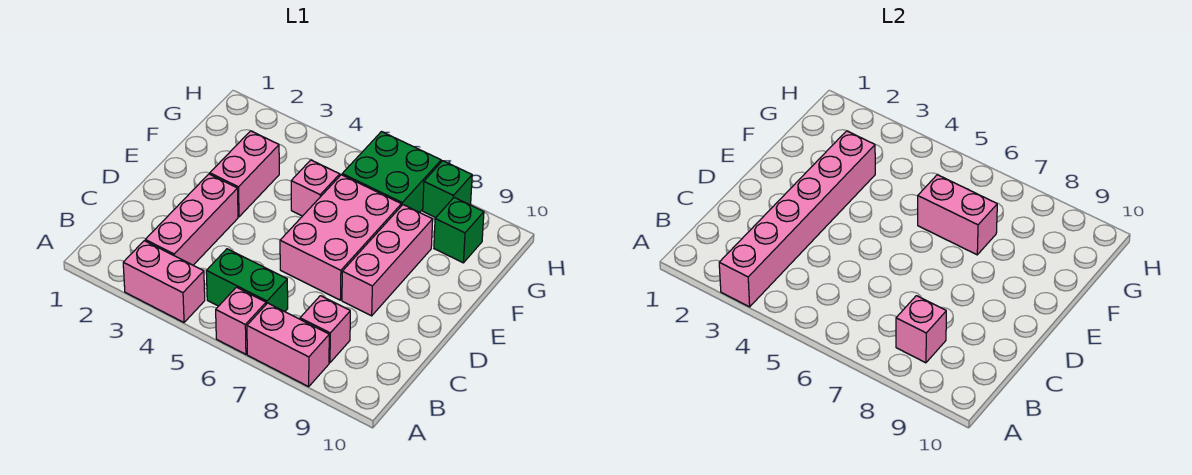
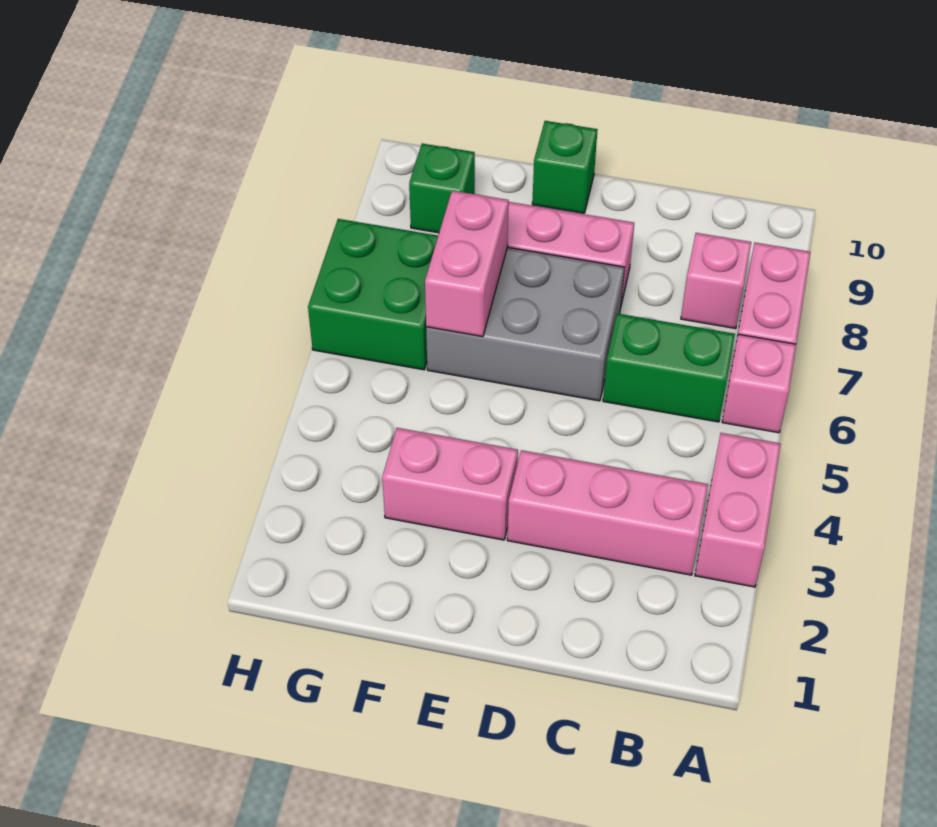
pink 1x6 brick [719,131,875,307] -> none
green 1x2 brick [206,249,288,312] -> green 1x2 brick turned to [603,314,735,422]
pink 1x1 brick [896,296,946,363] -> none
pink 2x3 brick [280,175,401,300] -> grey 2x3 brick [426,247,625,401]
pink 1x1 brick [291,160,340,216] -> none
green 1x1 brick [423,161,472,218] -> green 1x1 brick moved to [532,121,598,213]

